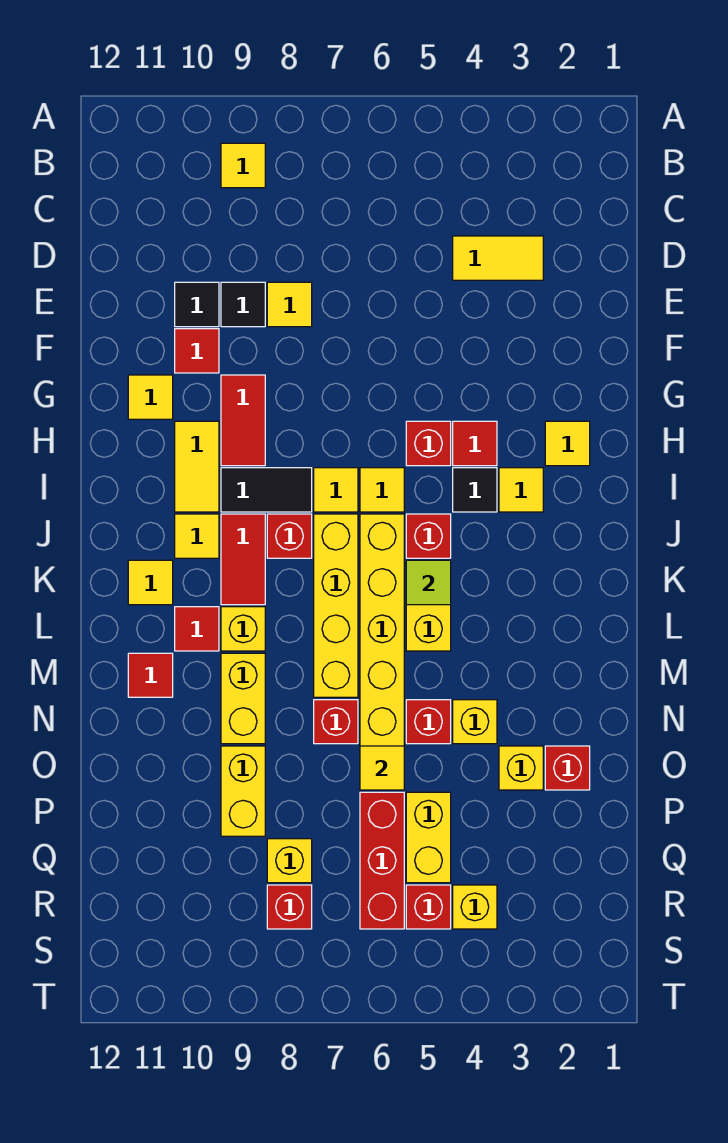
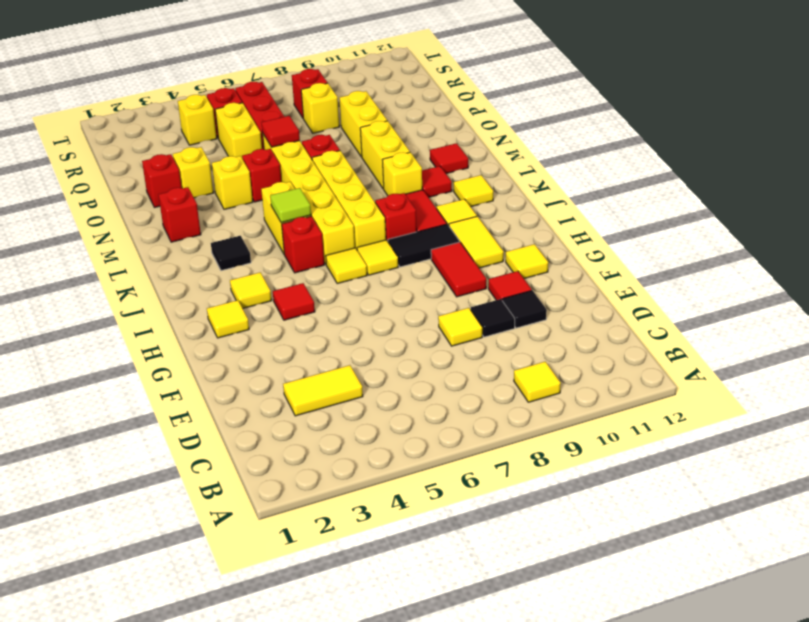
red 1x1 brick [406,421,451,466] -> red 1x1 brick moved to [159,187,201,242]
black 1x1 tile [453,468,497,512] -> black 1x1 tile moved to [211,236,251,271]
yellow 1x1 tile [360,746,404,790] -> red 1x1 tile [262,116,300,147]

